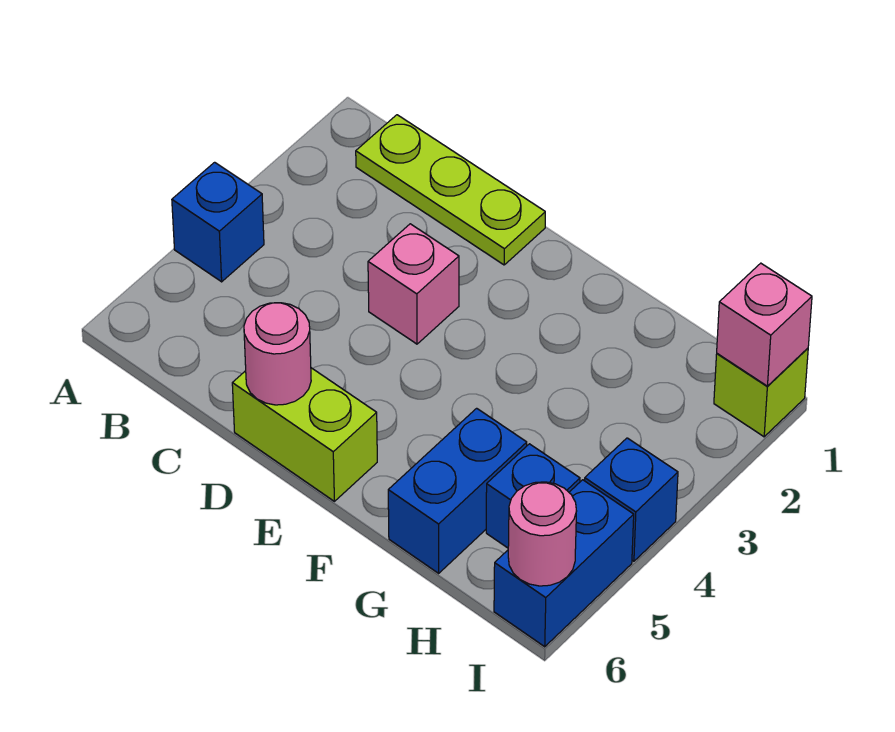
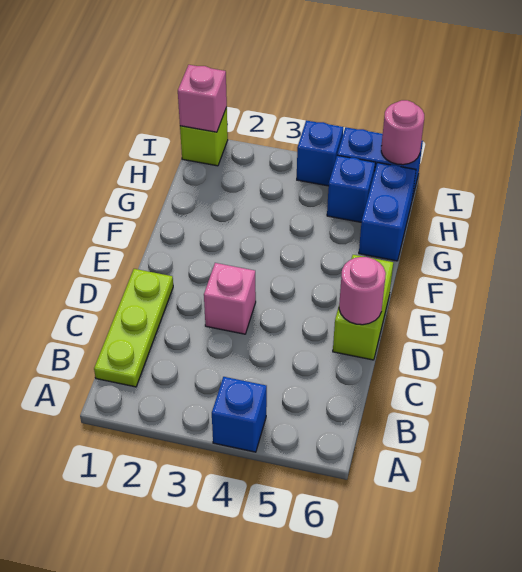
blue 1x2 brick [388,408,527,573] -> blue 1x2 brick turned to [359,163,416,261]

